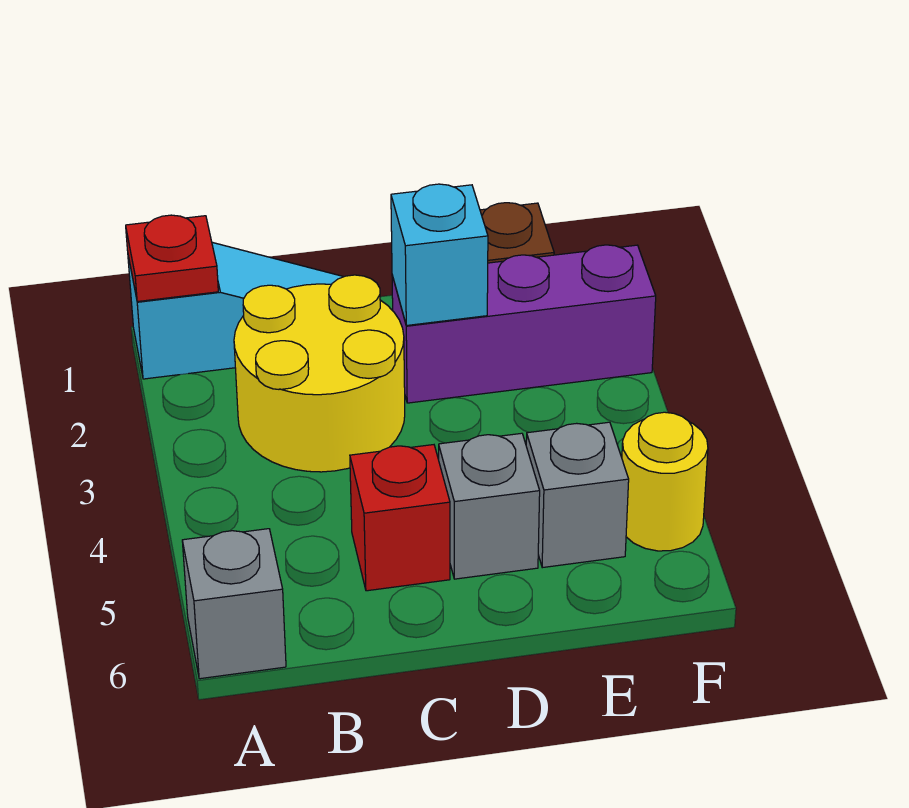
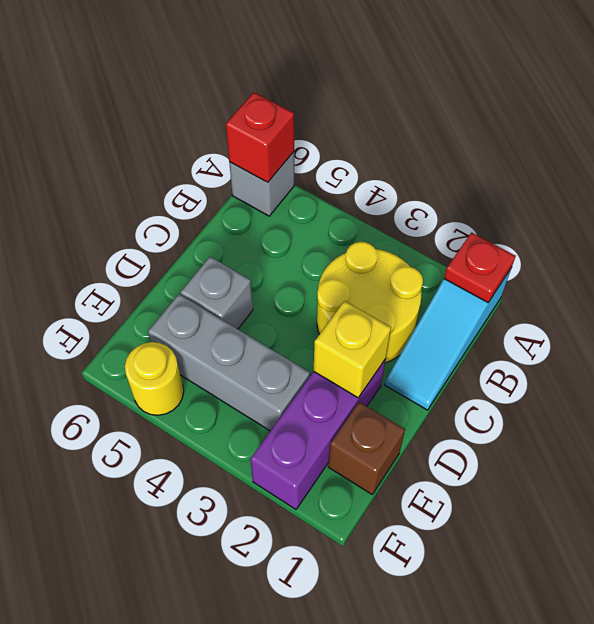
red 1x1 brick [350,445,450,591] -> red 1x1 brick moved to [226,92,294,183]
cyan 1x1 brick [391,184,488,326] -> yellow 1x1 brick [314,301,391,398]
grey 1x1 brick [526,422,629,568] -> grey 1x3 brick [148,294,310,431]

